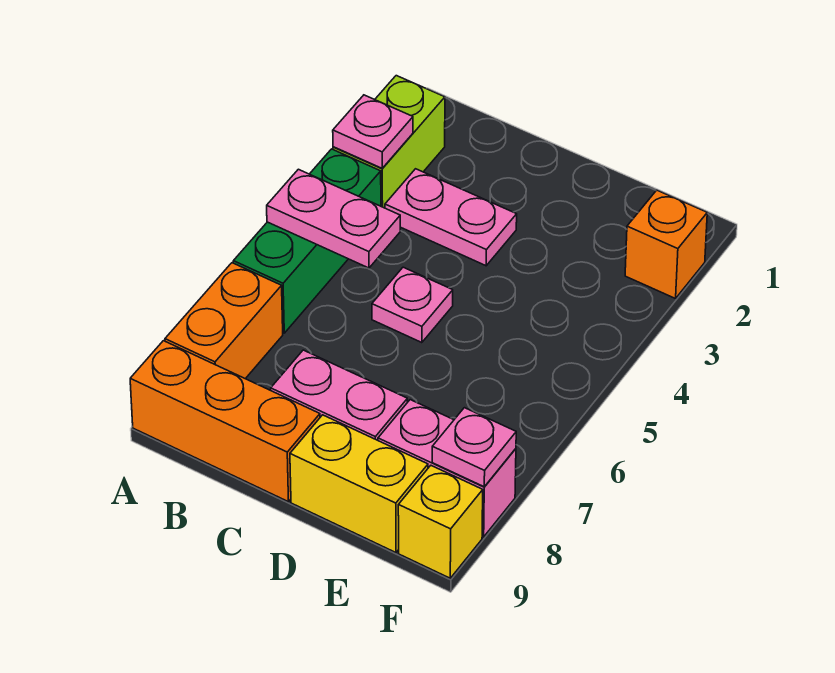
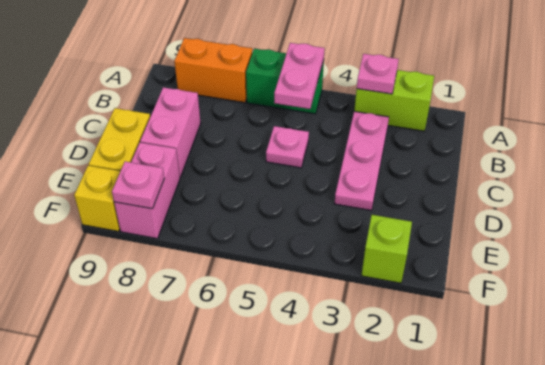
green 1x3 brick [233,149,381,333] -> green 1x2 brick [246,49,324,114]
orange 1x3 brick [130,341,320,502] -> none
pink 1x2 plate [385,169,517,266] -> pink 1x3 plate [334,111,389,210]
orange 1x1 brick [625,190,707,299] -> lime 1x1 brick [361,215,412,283]

